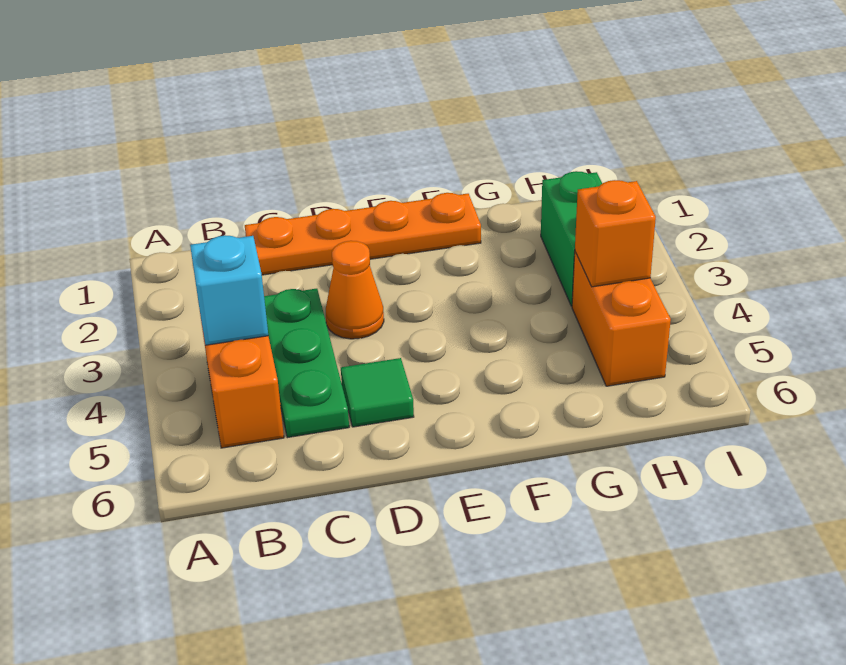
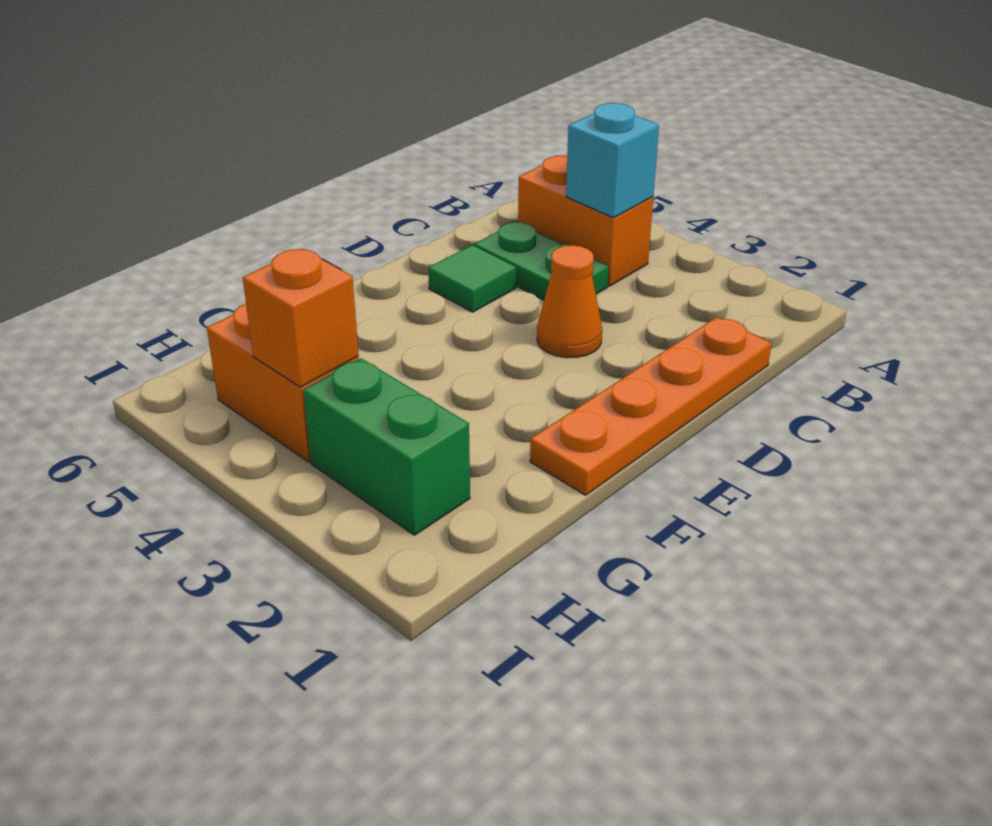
green 1x3 plate [264,289,349,438] -> green 1x2 plate [474,222,609,300]

